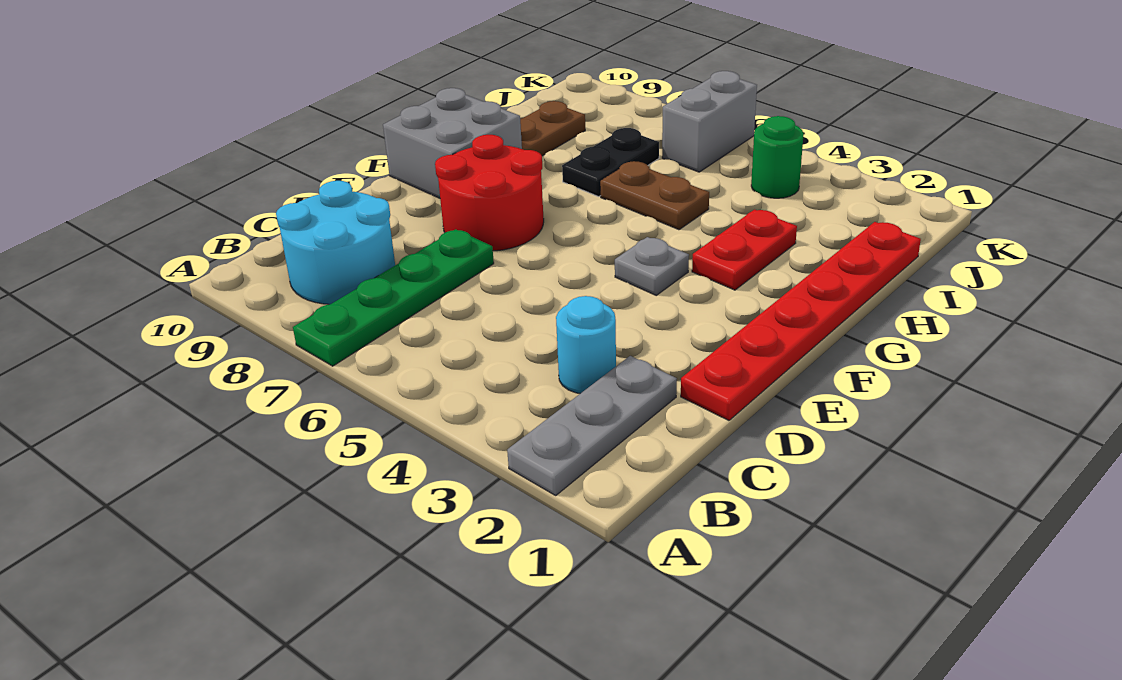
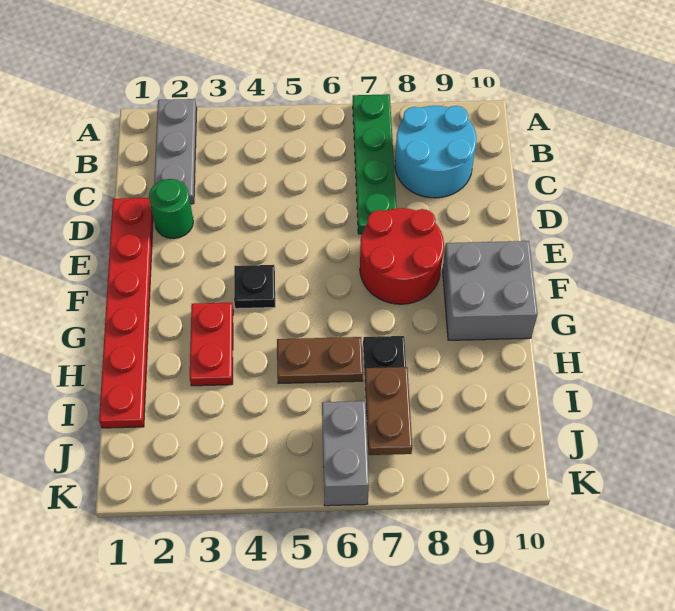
cyan 1x1 round brick [556,296,616,394] -> none
grey 1x1 plate [615,237,689,295] -> black 1x1 plate [234,265,275,309]
brown 1x2 plate [520,101,585,156] -> brown 1x2 plate moved to [365,367,412,455]
green 1x1 round brick [751,116,804,198] -> green 1x1 round brick moved to [149,179,193,239]

